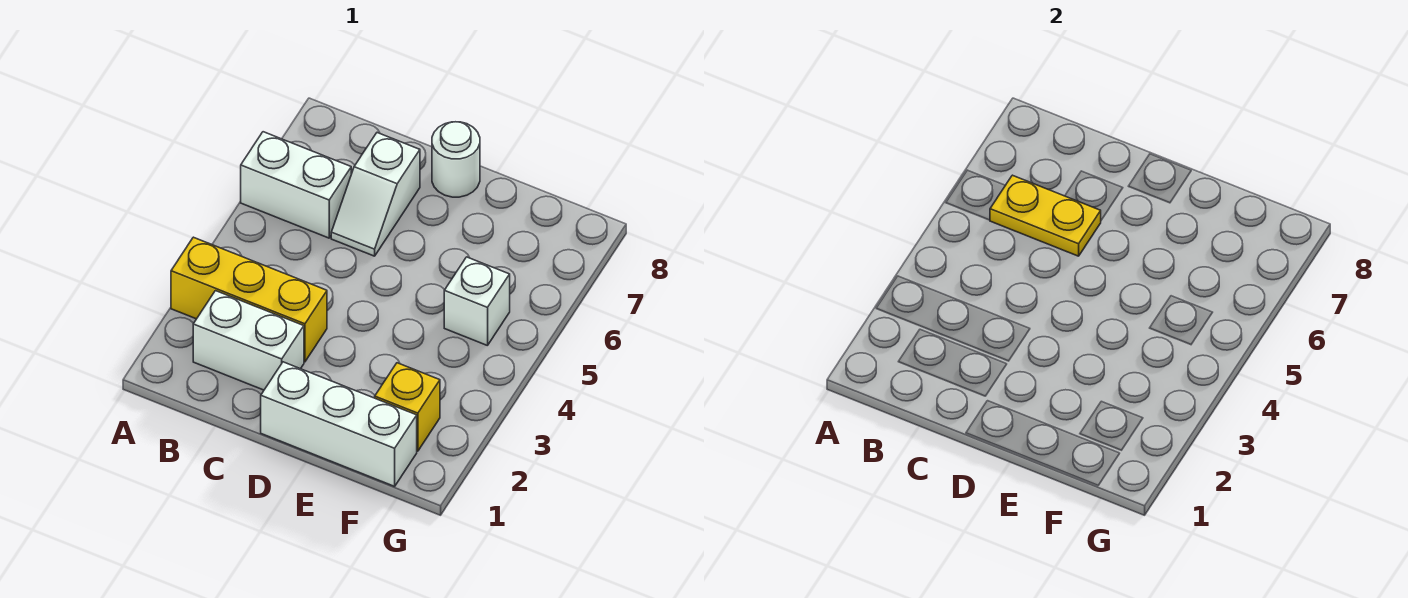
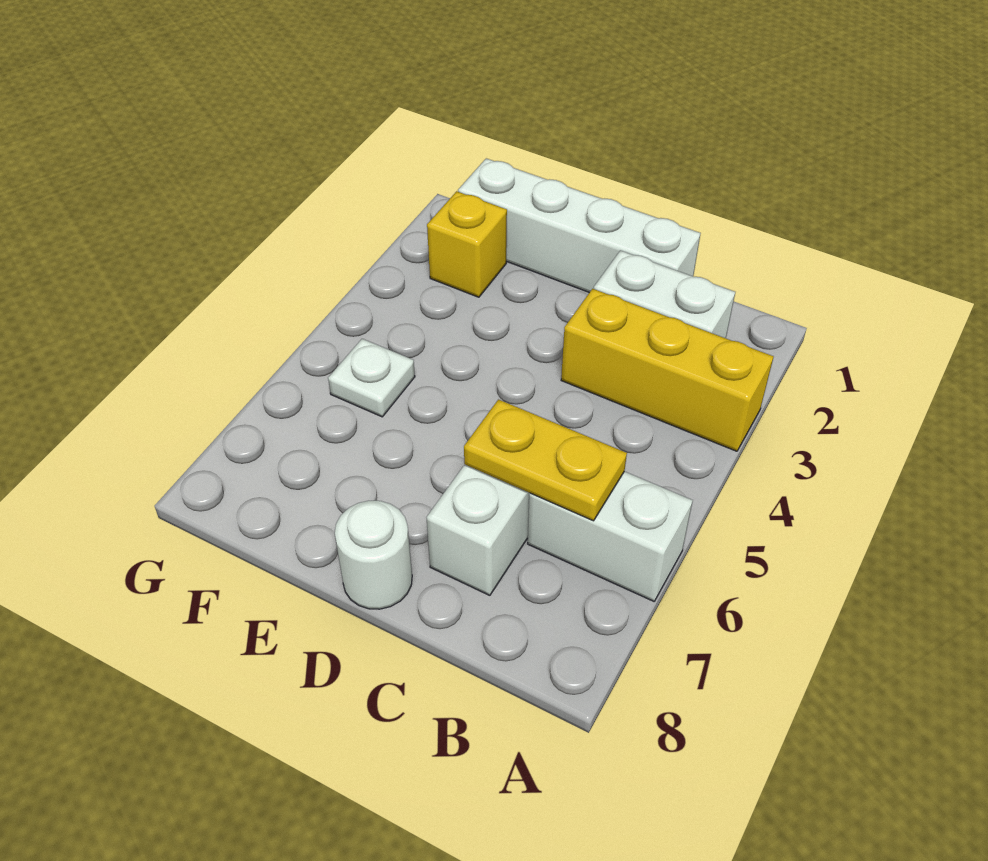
white 1x3 brick [261,362,417,486] -> white 1x4 brick [458,158,701,293]
white 1x1 brick [444,257,510,346] -> white 1x1 plate [328,339,415,417]

